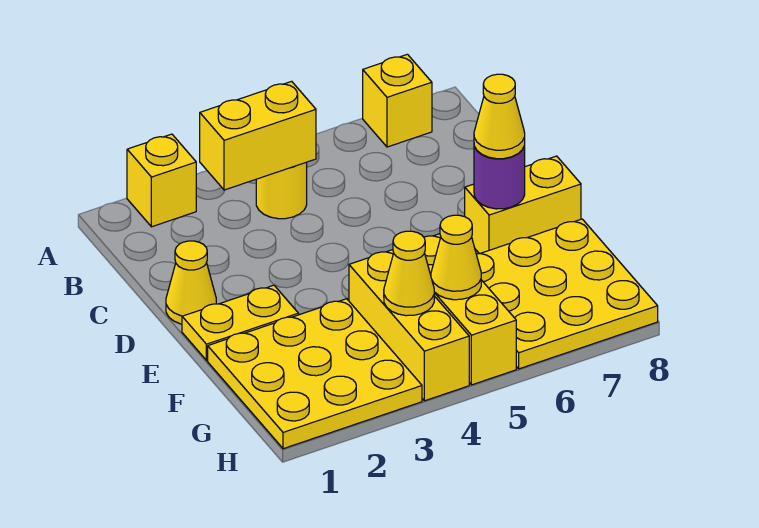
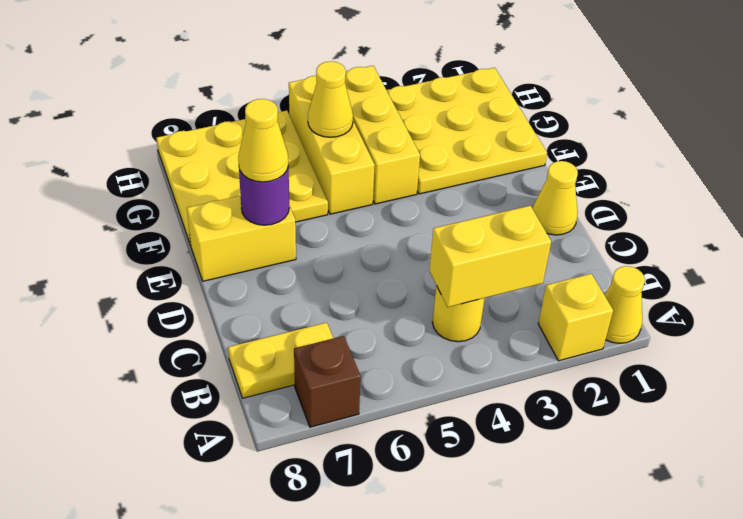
yellow 1x1 brick [363,54,432,147] -> brown 1x1 brick [294,336,361,427]
yellow 1x2 plate [182,285,298,360] -> yellow 1x2 plate moved to [228,323,333,398]
yellow 1x1 cone [384,231,434,316] -> yellow 1x1 cone moved to [605,266,645,343]

